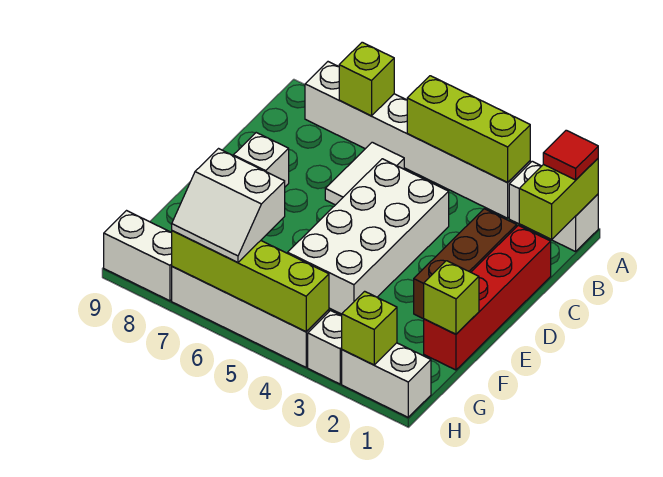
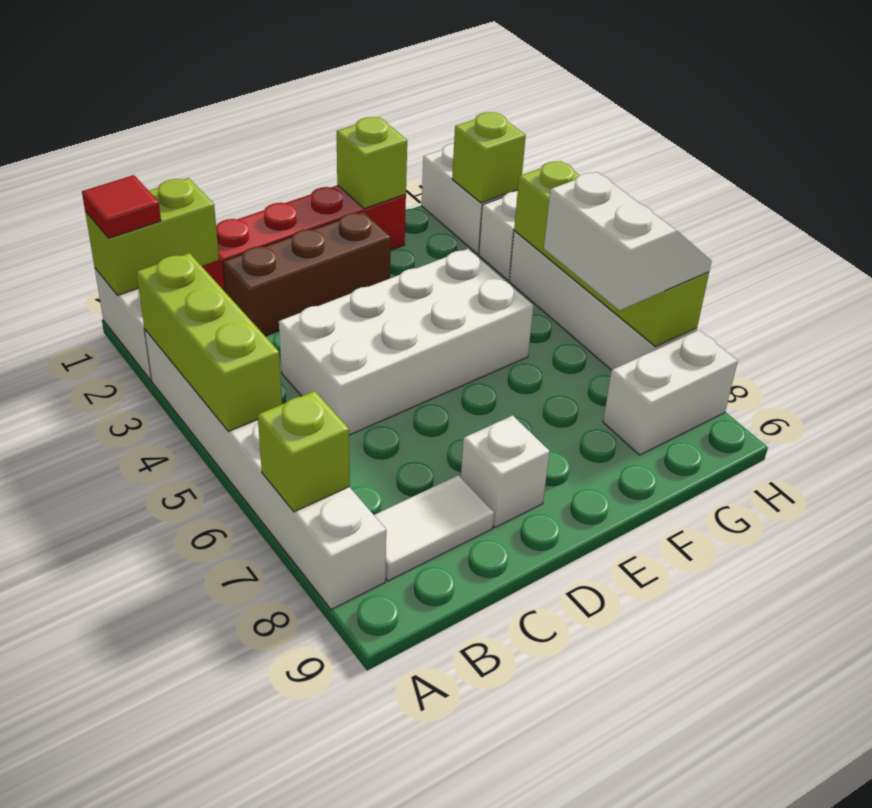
white 1x2 tile [325,142,404,205] -> white 1x2 tile moved to [374,475,494,581]
white 1x2 brick [104,211,172,301] -> white 1x2 brick turned to [603,330,738,455]

